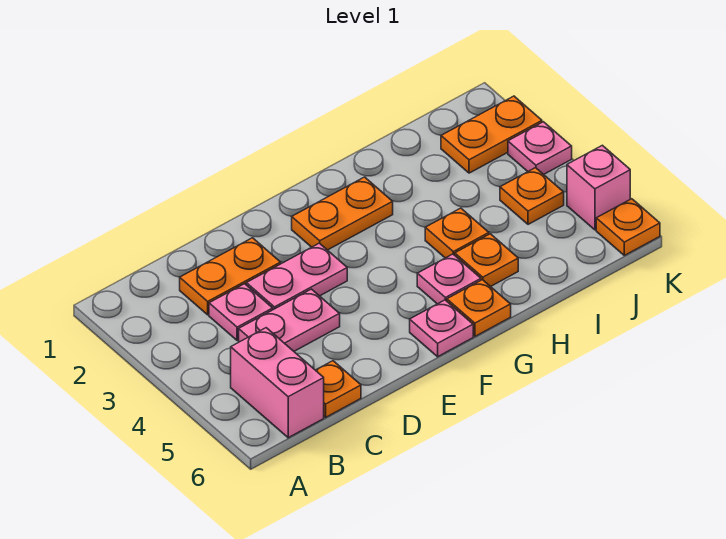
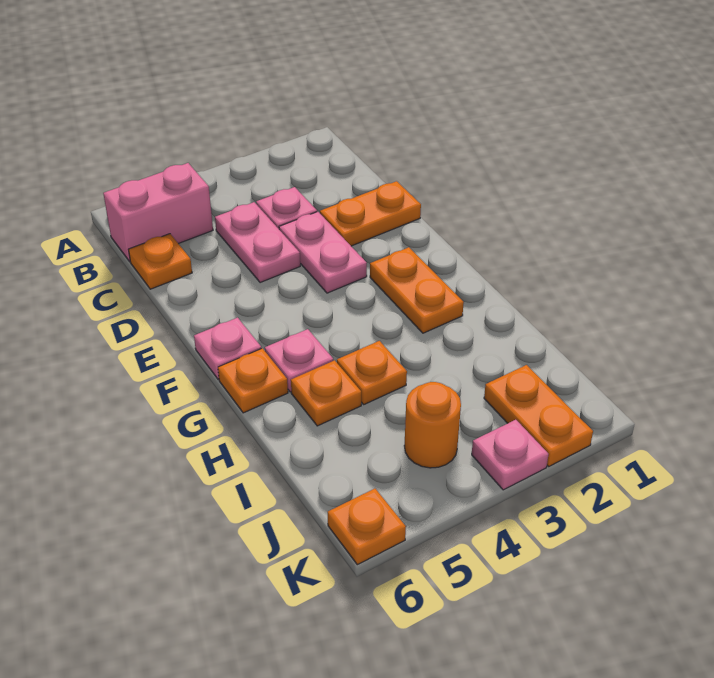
orange 1x2 plate [180,238,281,315] -> orange 1x2 plate turned to [320,181,421,246]
orange 1x1 plate [500,168,564,224] -> orange 1x1 round brick [404,382,461,468]
pink 1x1 brick [567,145,630,230] -> none

